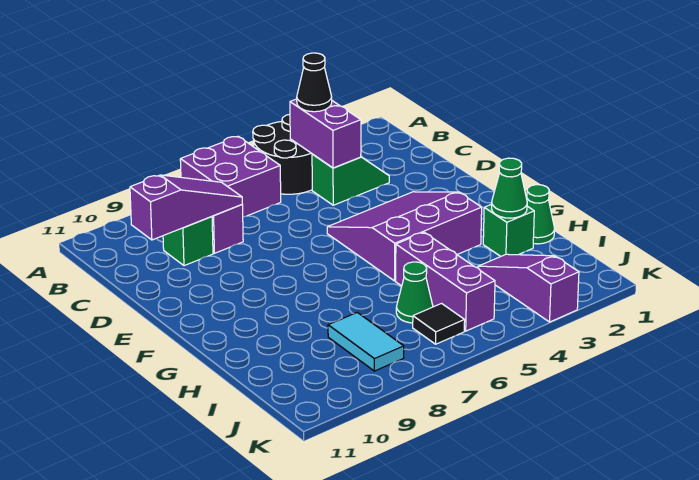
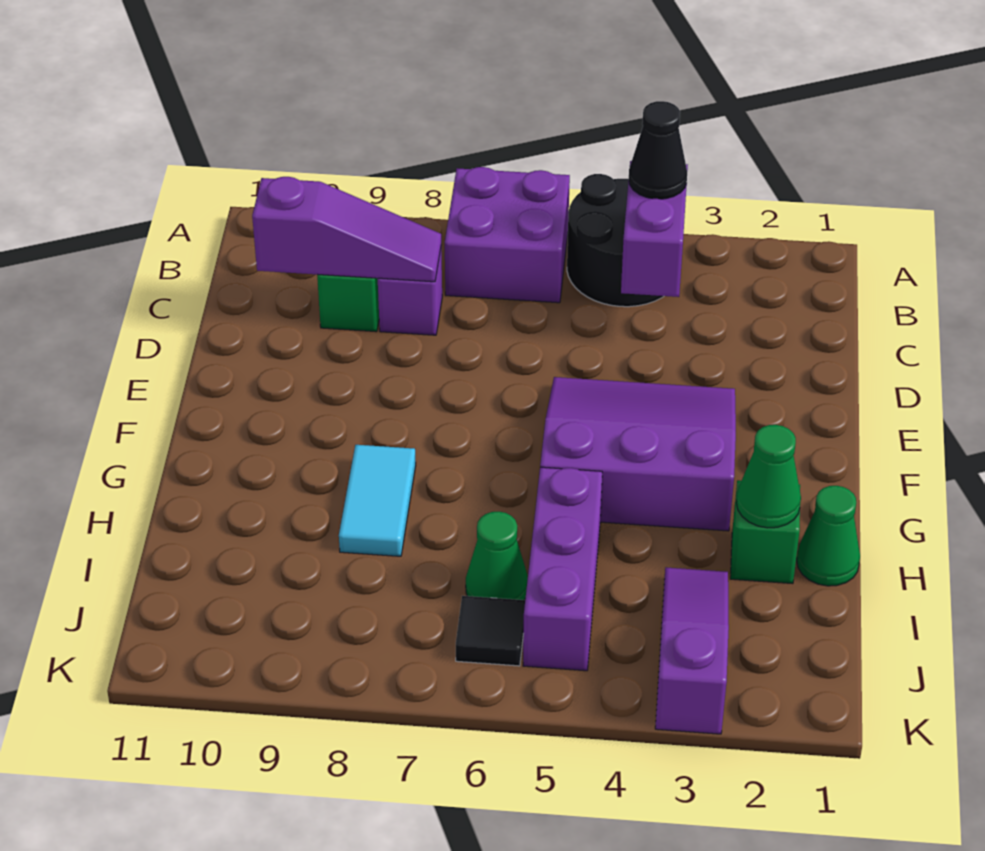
green 1x2 slope [312,154,389,205] -> none
cyan 1x2 tile [328,312,404,371] -> cyan 1x2 tile moved to [339,445,416,556]

